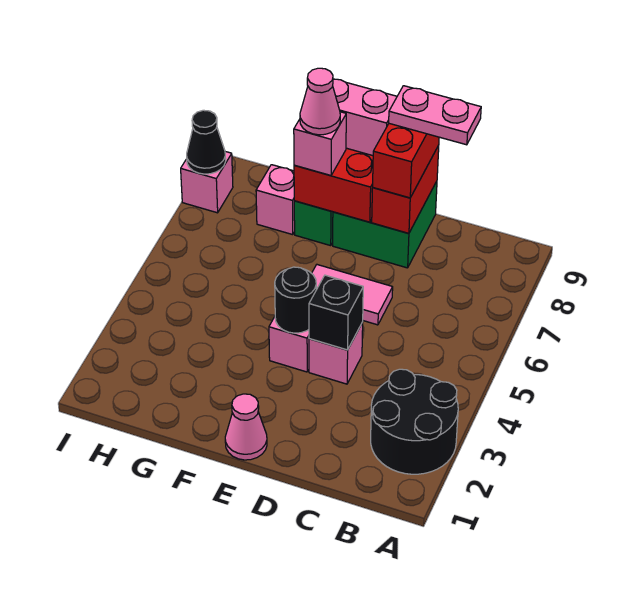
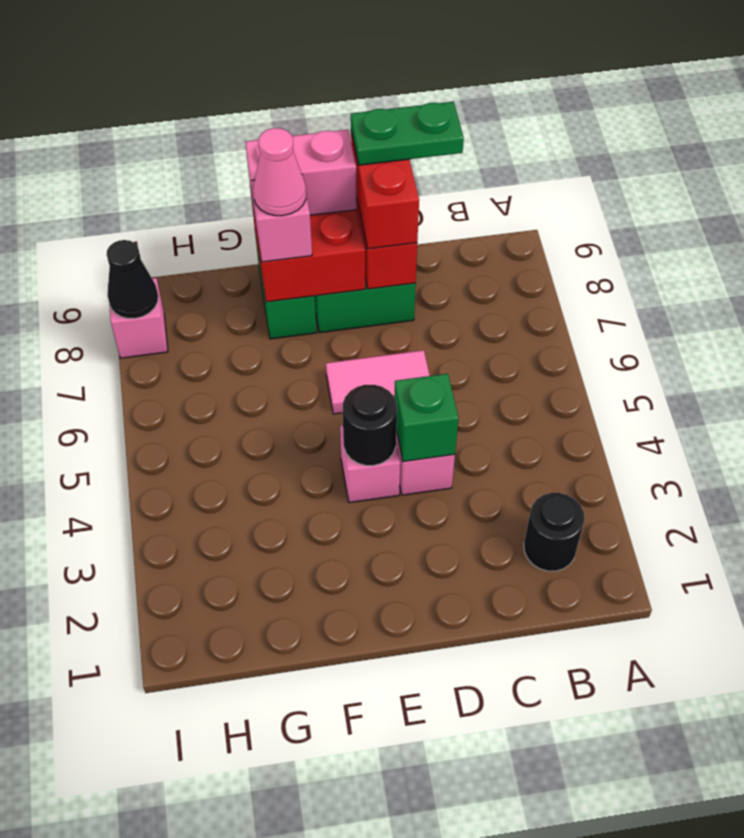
black 2x2 round brick [371,369,458,474] -> black 1x1 round brick [524,493,585,571]
pink 1x2 plate [389,86,481,145] -> green 1x2 plate [351,102,464,165]
black 1x1 brick [309,275,363,350] -> green 1x1 brick [394,374,459,462]
pink 1x1 cone [225,394,267,460] -> none
pink 1x1 brick [256,165,295,235] -> none

